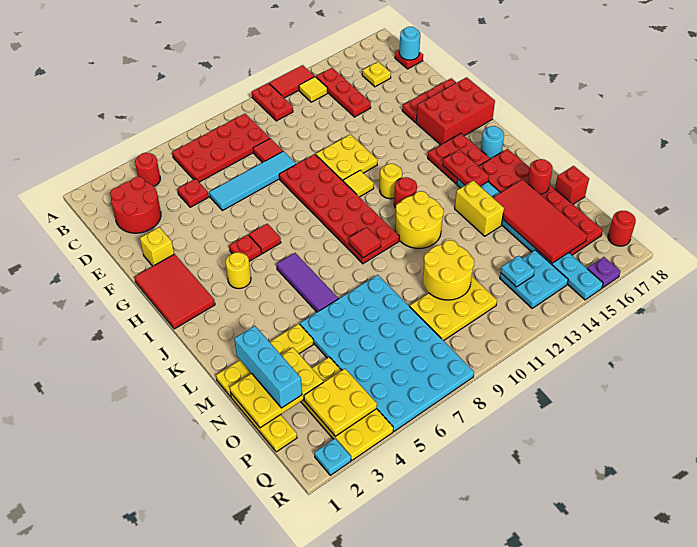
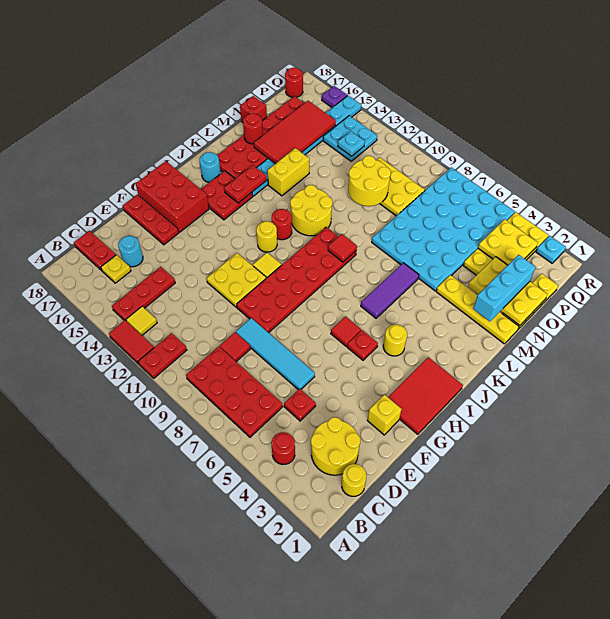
none -> yellow 1x1 round brick [342,464,366,496]
red 2x2 round brick [110,177,161,233] -> yellow 2x2 round brick [311,417,360,475]
red 1x1 plate [395,50,423,69] -> red 1x2 plate [74,231,116,270]
cyan 1x1 round brick [399,27,420,60] -> cyan 1x1 round brick moved to [118,236,143,267]

